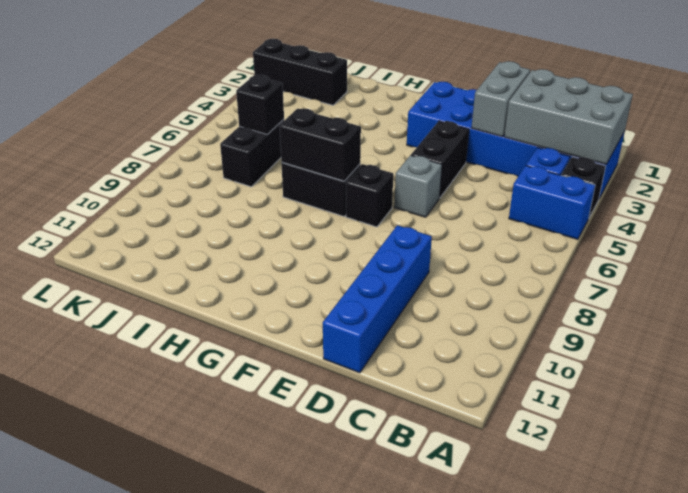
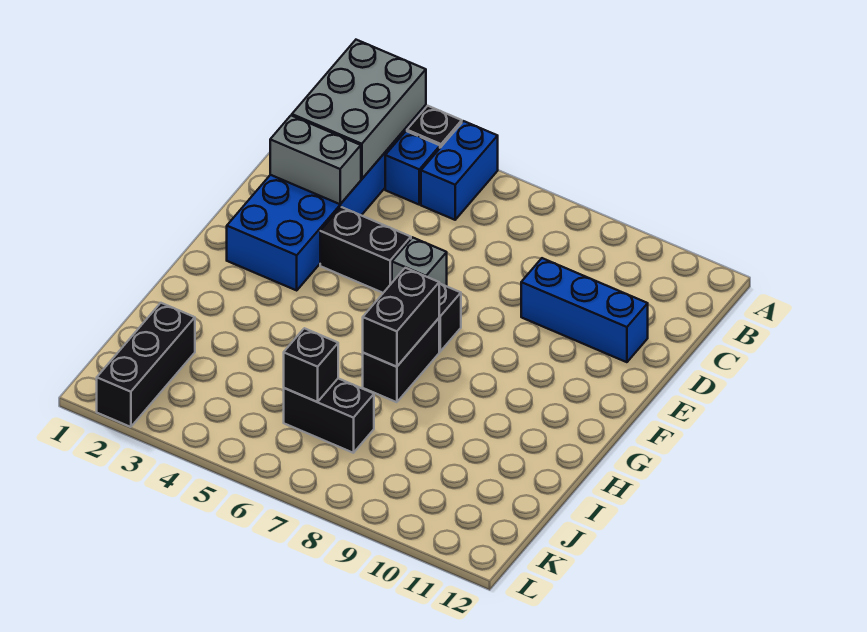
blue 1x4 brick [323,225,432,373] -> blue 1x3 brick [521,258,648,362]

